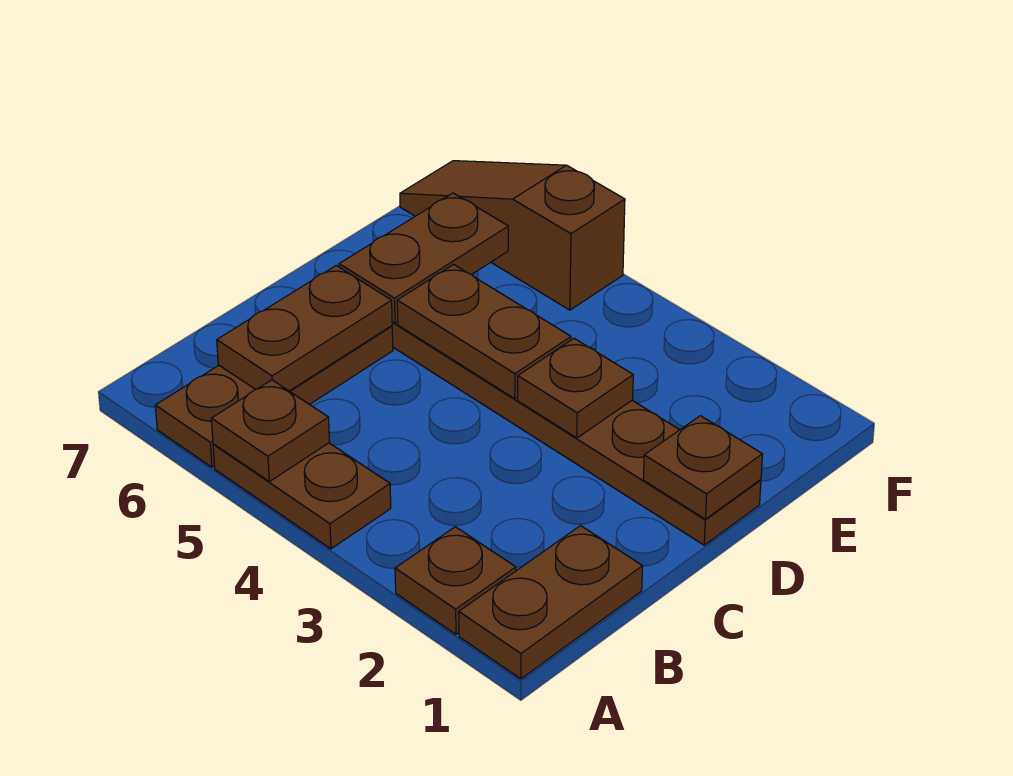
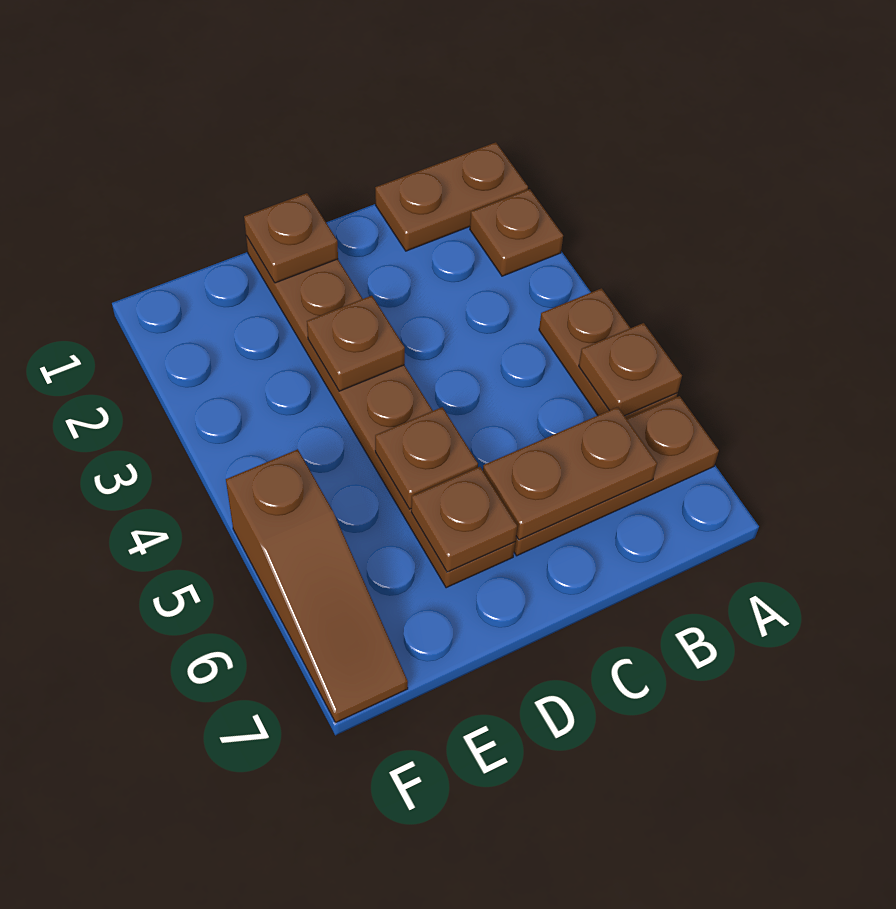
brown 1x2 plate [397,265,571,399] -> brown 1x1 plate [375,407,478,509]
brown 1x2 plate [339,193,508,323] -> brown 1x1 plate [411,467,517,572]

